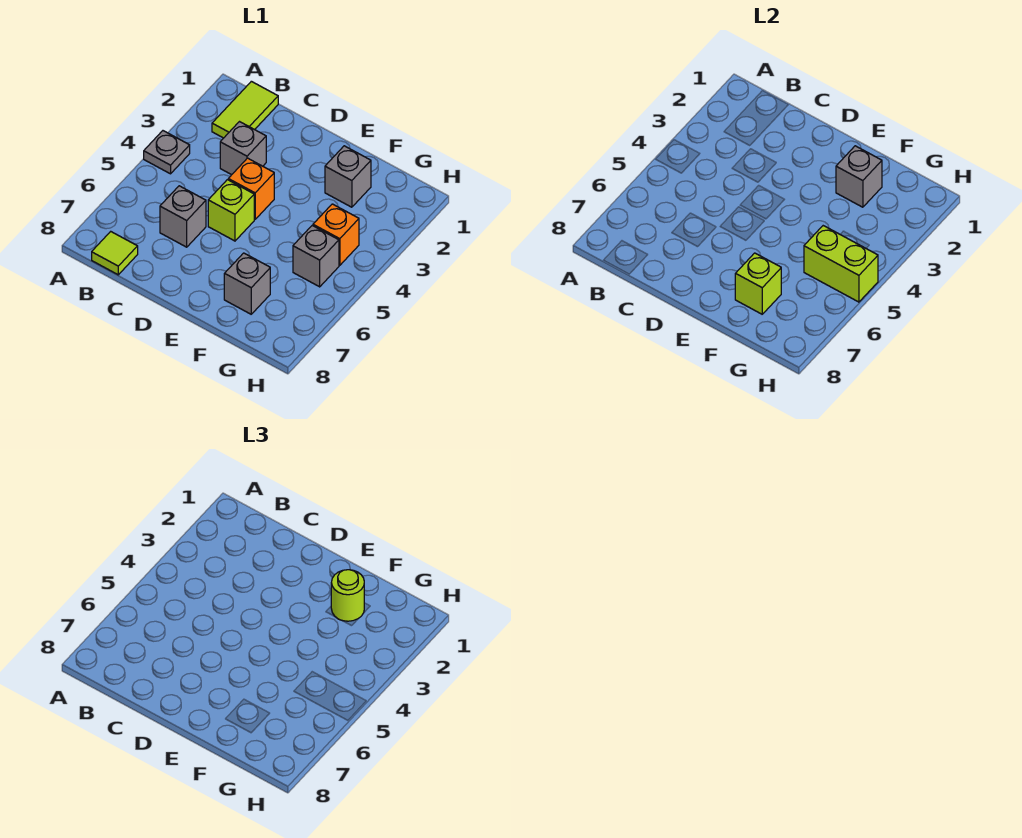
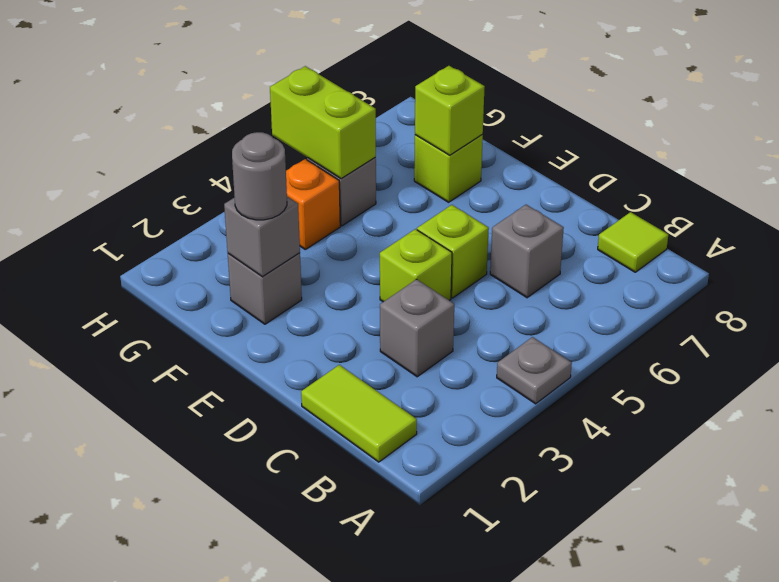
lime 1x2 tile [212,81,278,138] -> lime 1x2 tile turned to [301,365,417,462]
orange 1x1 brick [228,158,274,219] -> lime 1x1 brick [380,229,452,302]
lime 1x1 round brick [331,570,364,621] -> grey 1x1 round brick [232,132,287,220]
grey 1x1 brick [224,253,270,314] -> lime 1x1 brick [414,135,483,202]

